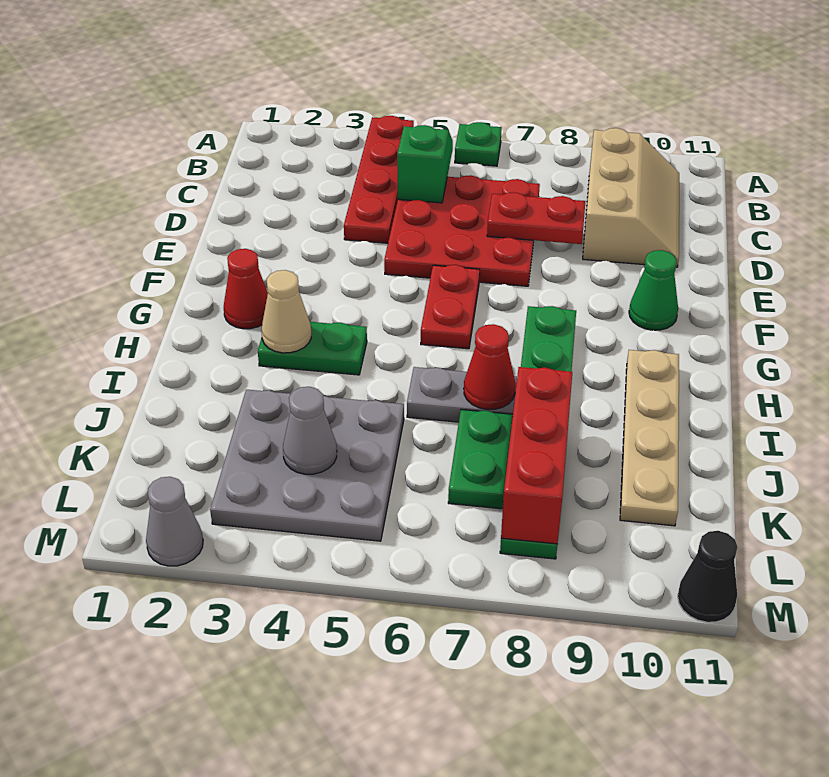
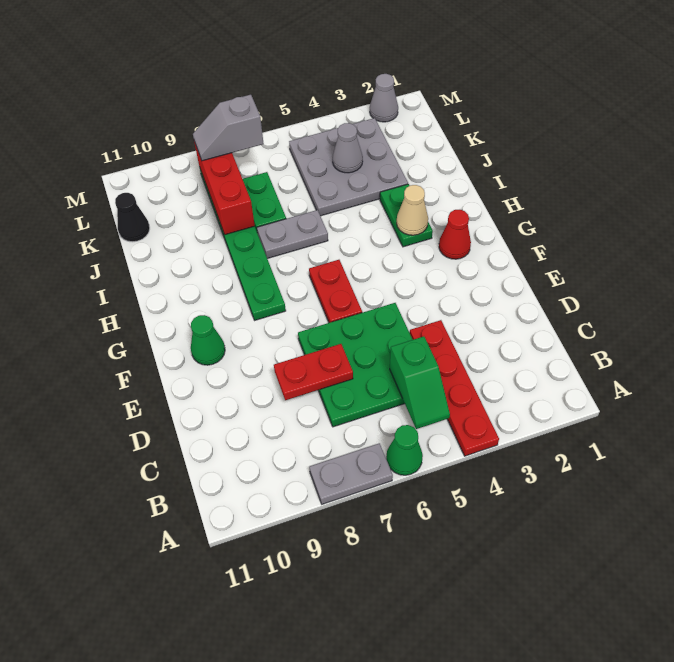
green 1x1 plate [455,122,502,166] -> green 1x1 cone [386,425,423,475]
none -> grey 1x2 plate [309,443,393,504]
tan 2x3 slope [583,128,679,267] -> none
red 3x3 plate [384,175,540,286] -> green 3x3 plate [298,303,413,427]
green 1x2 plate [258,322,367,375] -> green 1x2 plate turned to [380,184,433,247]
tan 1x4 plate [620,350,679,526] -> none
red 1x1 cone [464,324,516,409] -> none
none -> grey 1x2 slope [193,95,264,161]
black 1x1 cone [678,531,737,622] -> black 1x1 cone moved to [115,193,150,242]

